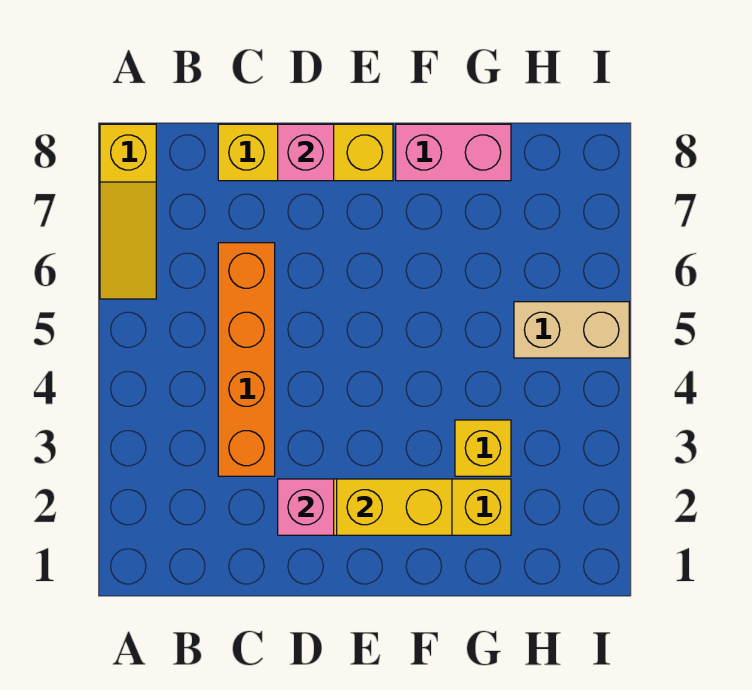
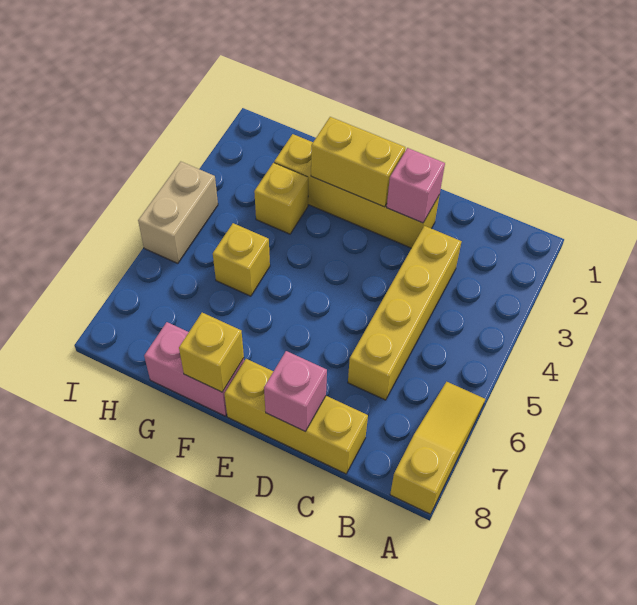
orange 1x4 brick [218,243,275,476] -> yellow 1x4 brick [348,226,462,400]
none -> yellow 1x1 brick [179,313,244,392]
none -> yellow 1x1 brick [213,223,270,296]
tan 1x2 brick [514,302,629,358] -> tan 1x2 brick turned to [138,162,218,263]

